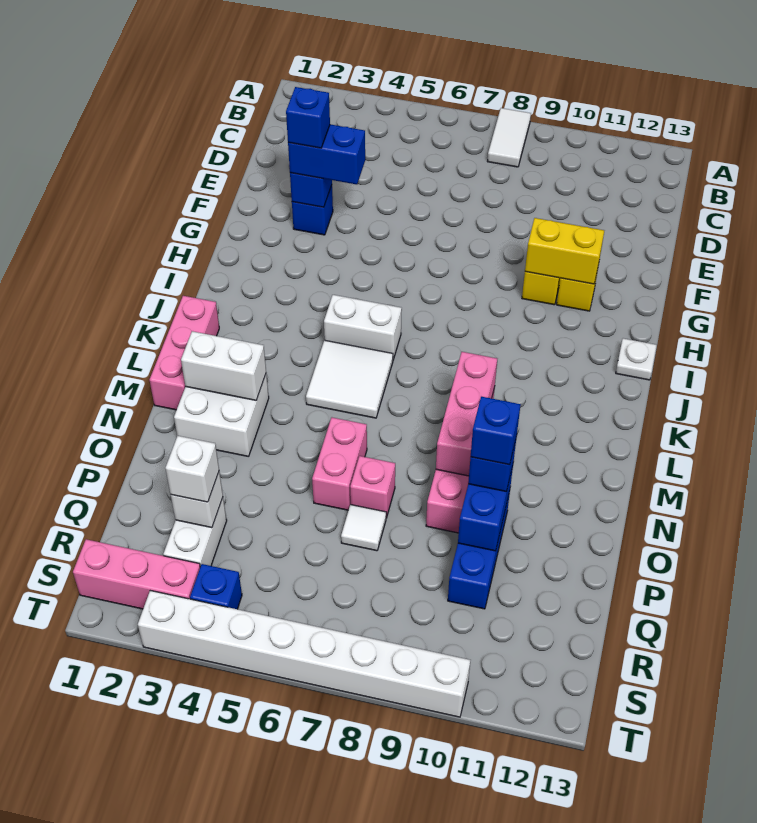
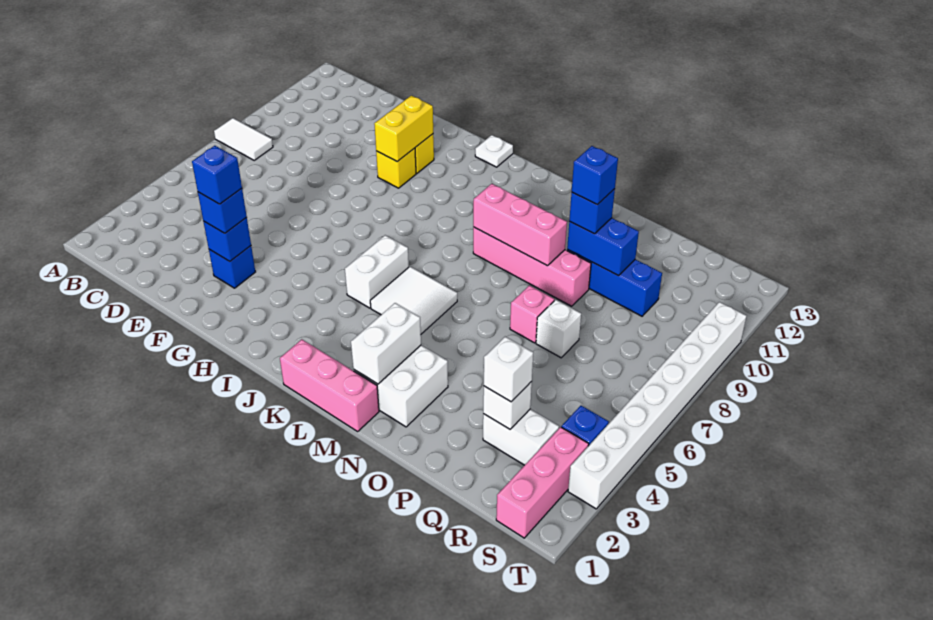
blue 1x2 brick [288,124,365,184] -> blue 1x1 brick [198,189,247,233]
pink 1x2 brick [312,418,367,510] -> none
white 1x1 tile [341,505,386,551] -> white 1x1 brick [536,300,581,358]

